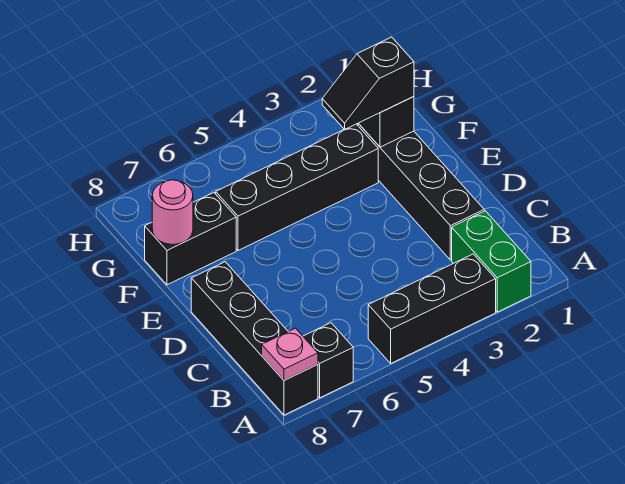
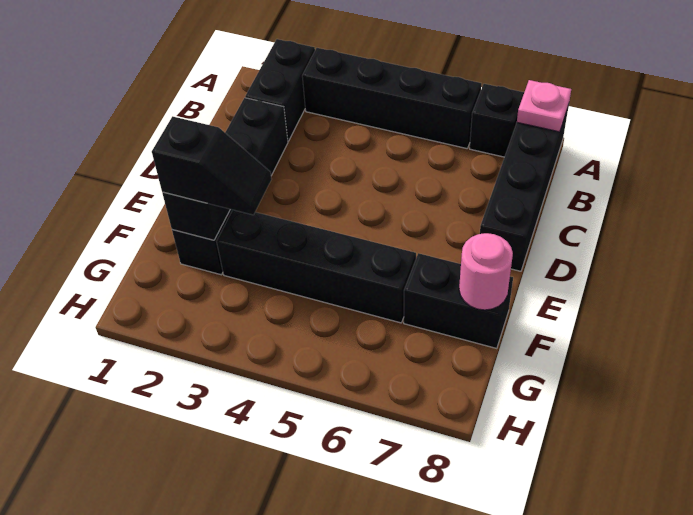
green 1x2 brick [452,211,531,312] -> black 1x2 brick [245,39,315,141]
black 1x3 brick [368,254,496,363] -> black 1x4 brick [302,48,481,148]

